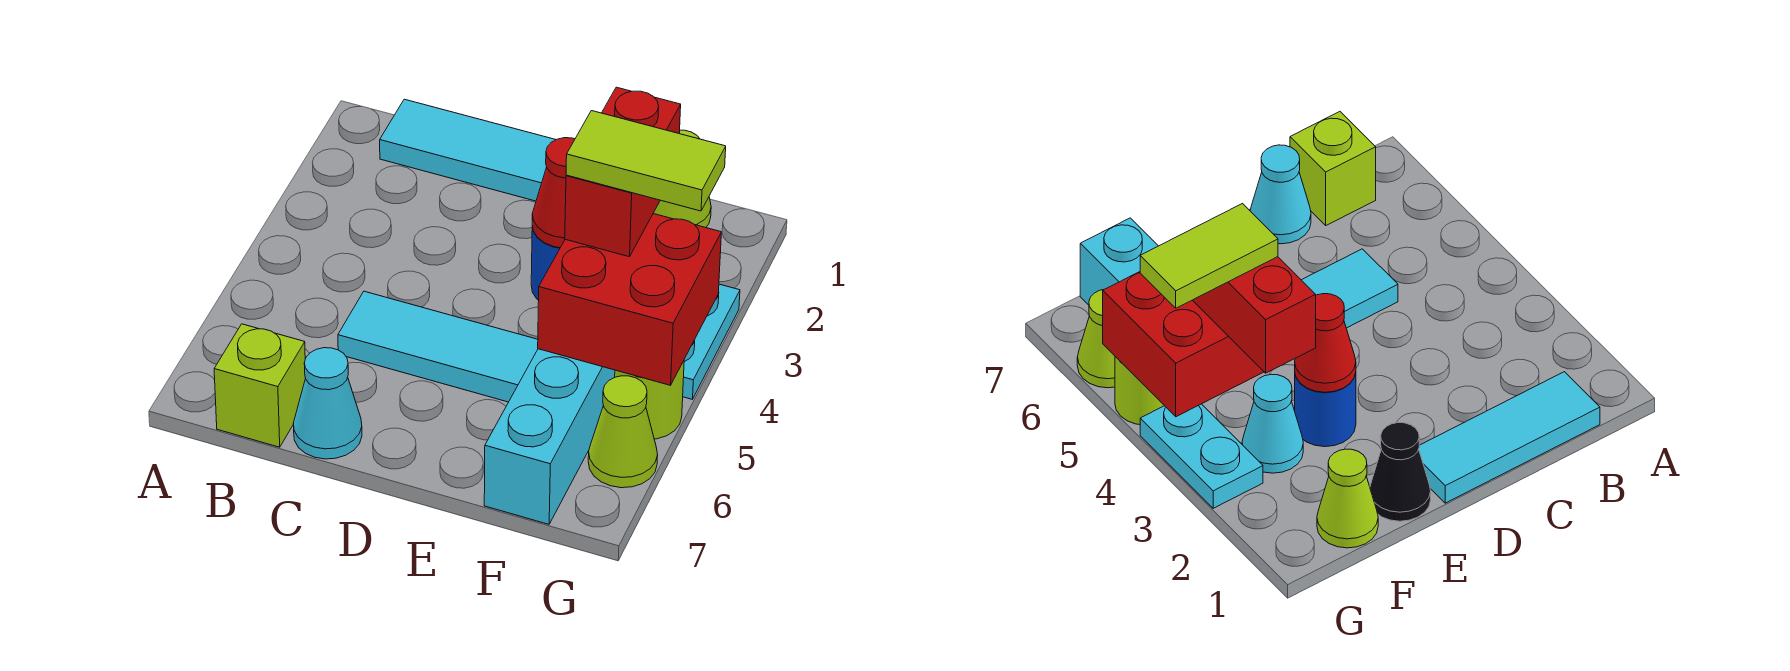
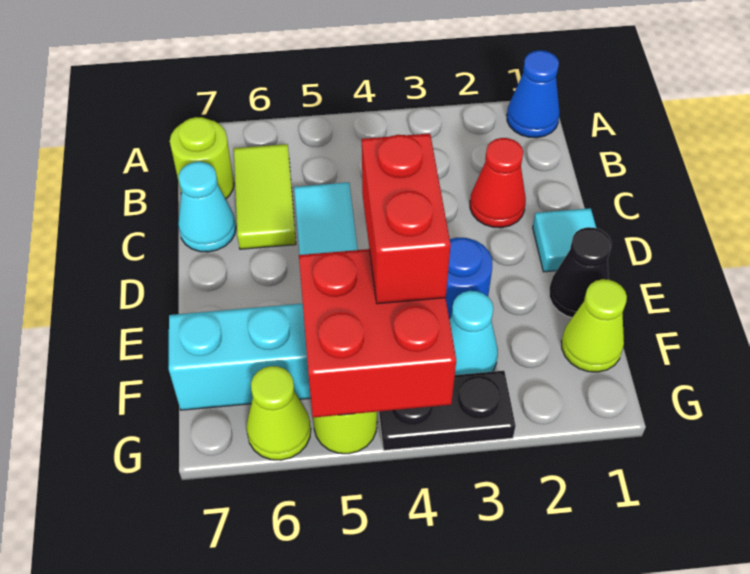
none -> blue 1x1 cone [507,50,560,138]
cyan 1x3 tile [380,99,556,201] -> cyan 1x1 tile [533,208,596,272]
lime 1x1 brick [214,324,306,447] -> lime 1x1 round brick [170,117,234,199]
red 1x1 cone [532,138,575,248] -> red 1x1 cone moved to [470,138,526,228]
red 1x2 brick [565,87,681,257] -> red 1x2 brick turned to [362,134,451,304]
lime 1x2 tile [566,111,726,211] -> lime 1x2 tile moved to [234,144,296,249]
cyan 1x2 plate [683,284,740,399] -> black 1x2 plate [379,371,516,450]

